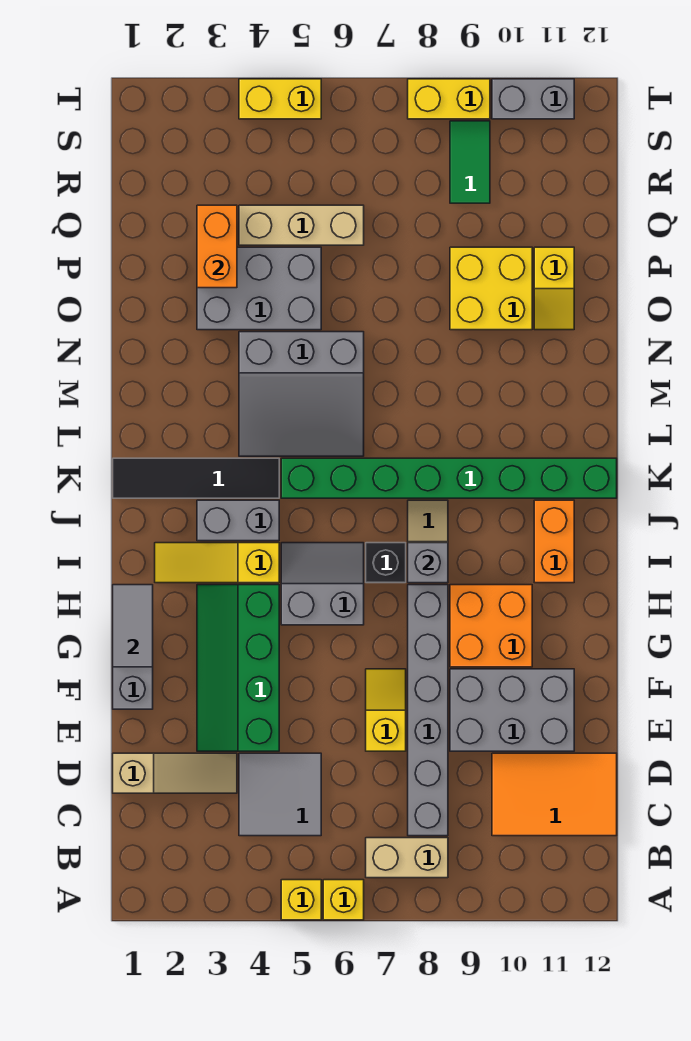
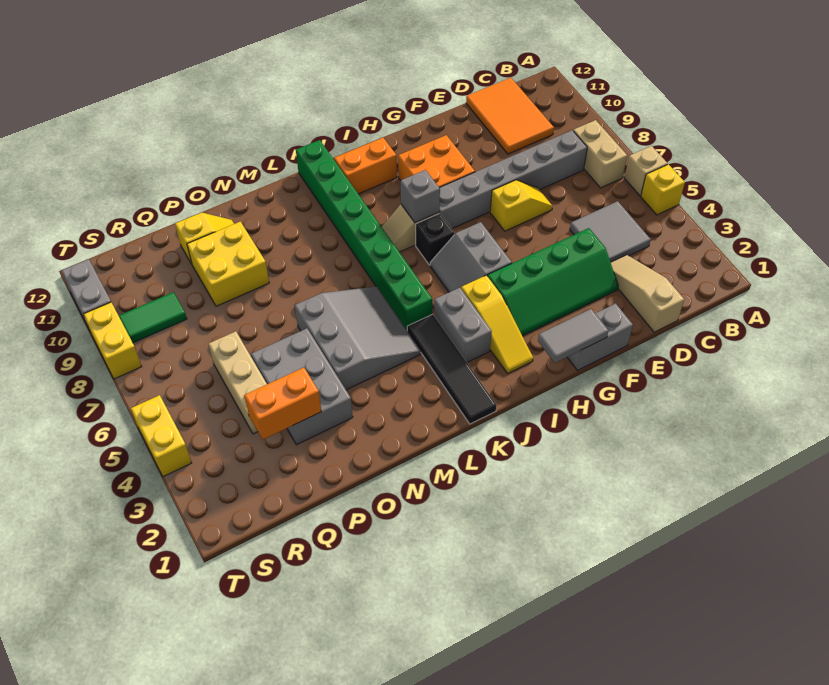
yellow 1x1 brick [323,880,364,920] -> tan 1x1 brick [624,146,668,196]
yellow 1x2 slope [366,669,406,751] -> yellow 1x2 slope turned to [490,180,553,231]
grey 2x3 brick [450,669,574,751] -> none

